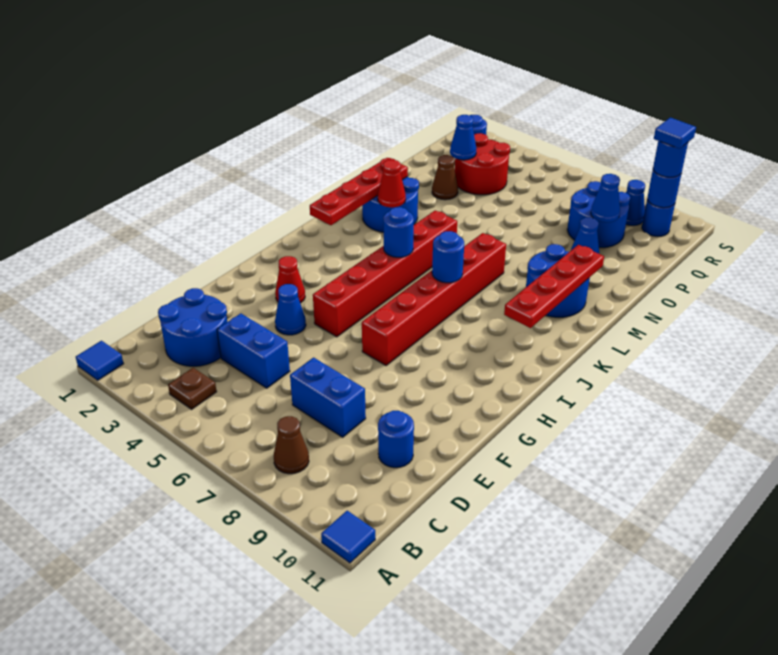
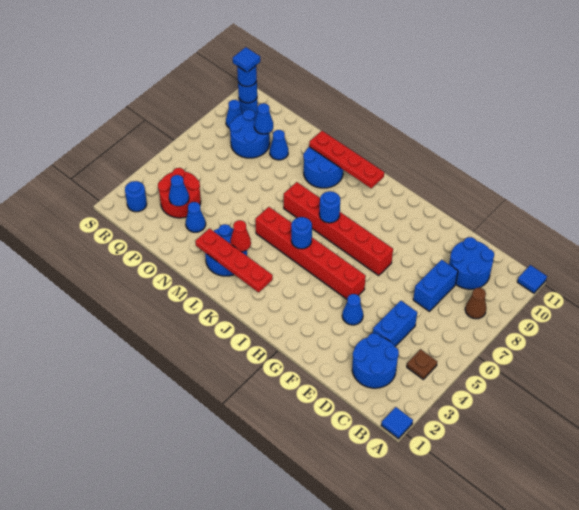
blue 1x1 round brick [378,411,414,468] -> blue 2x2 round brick [449,237,494,289]
red 1x1 cone [275,256,305,303] -> none
brown 1x1 cone [432,155,458,200] -> blue 1x1 cone [186,202,206,232]

